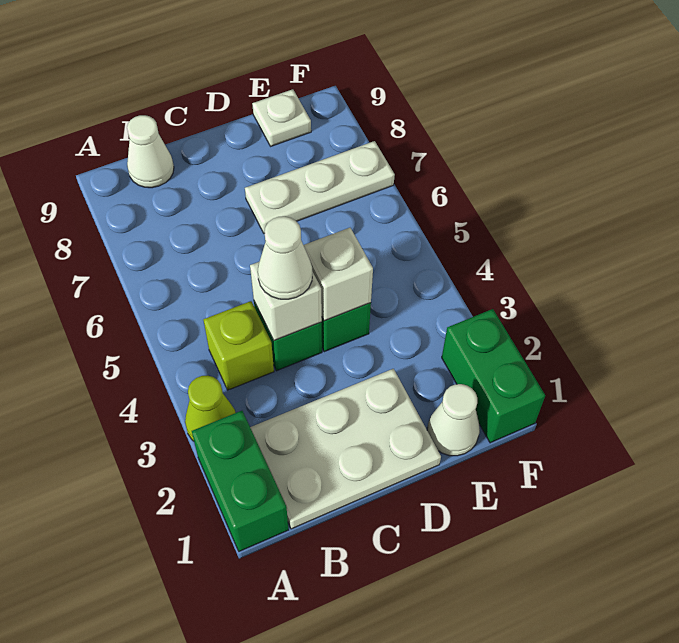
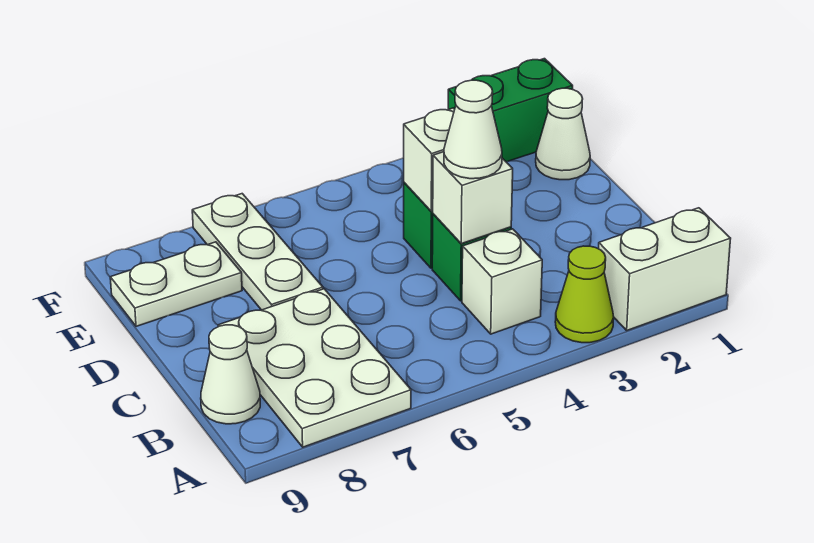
green 1x2 brick [192,411,288,551] -> white 1x2 brick [599,208,731,330]
white 2x3 plate [250,369,441,529] -> white 2x3 plate moved to [218,289,411,447]
lime 1x1 brick [203,301,274,390] -> white 1x1 brick [462,229,542,334]
white 1x1 plate [252,89,311,146] -> white 1x2 plate [110,242,242,326]

